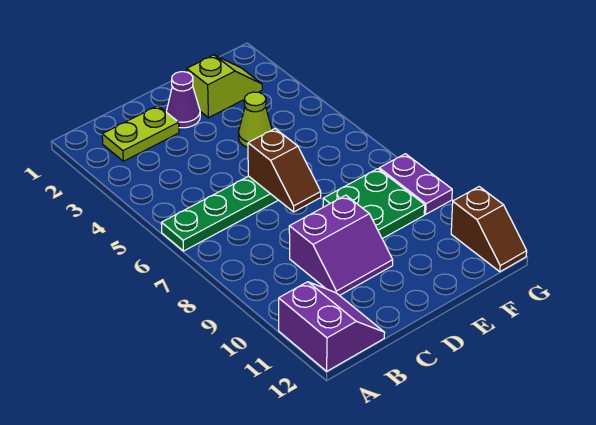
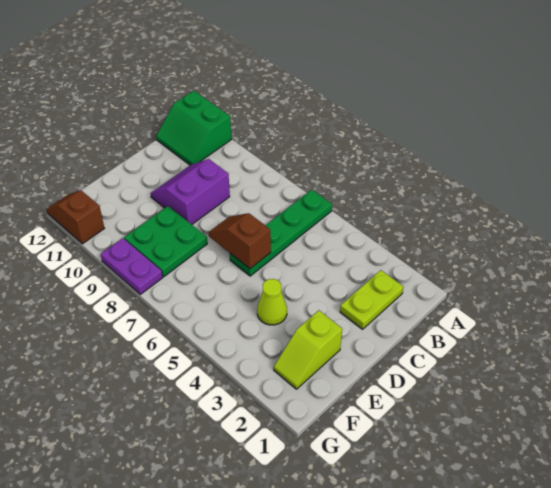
purple 2x2 slope [279,282,385,371] -> green 2x2 slope [156,91,231,165]
purple 1x1 cone [166,72,200,128] -> none

